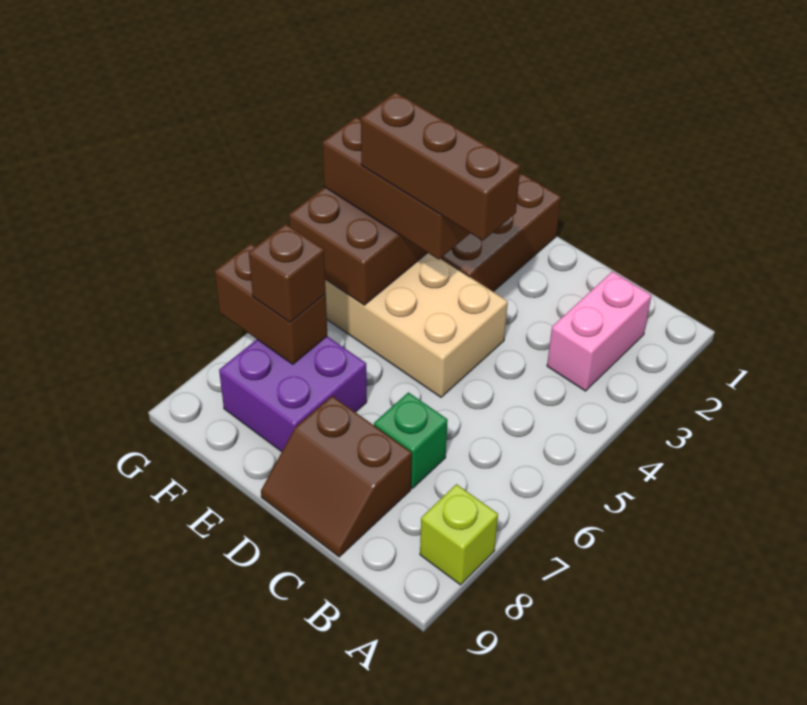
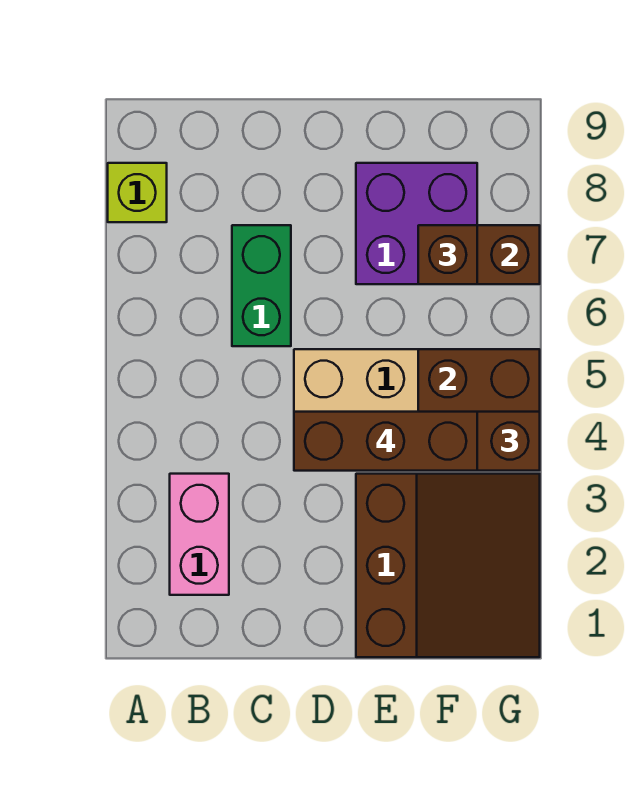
green 1x1 brick [374,392,448,488] -> green 1x2 brick [232,225,291,346]
brown 2x2 slope [261,396,412,557] -> none

